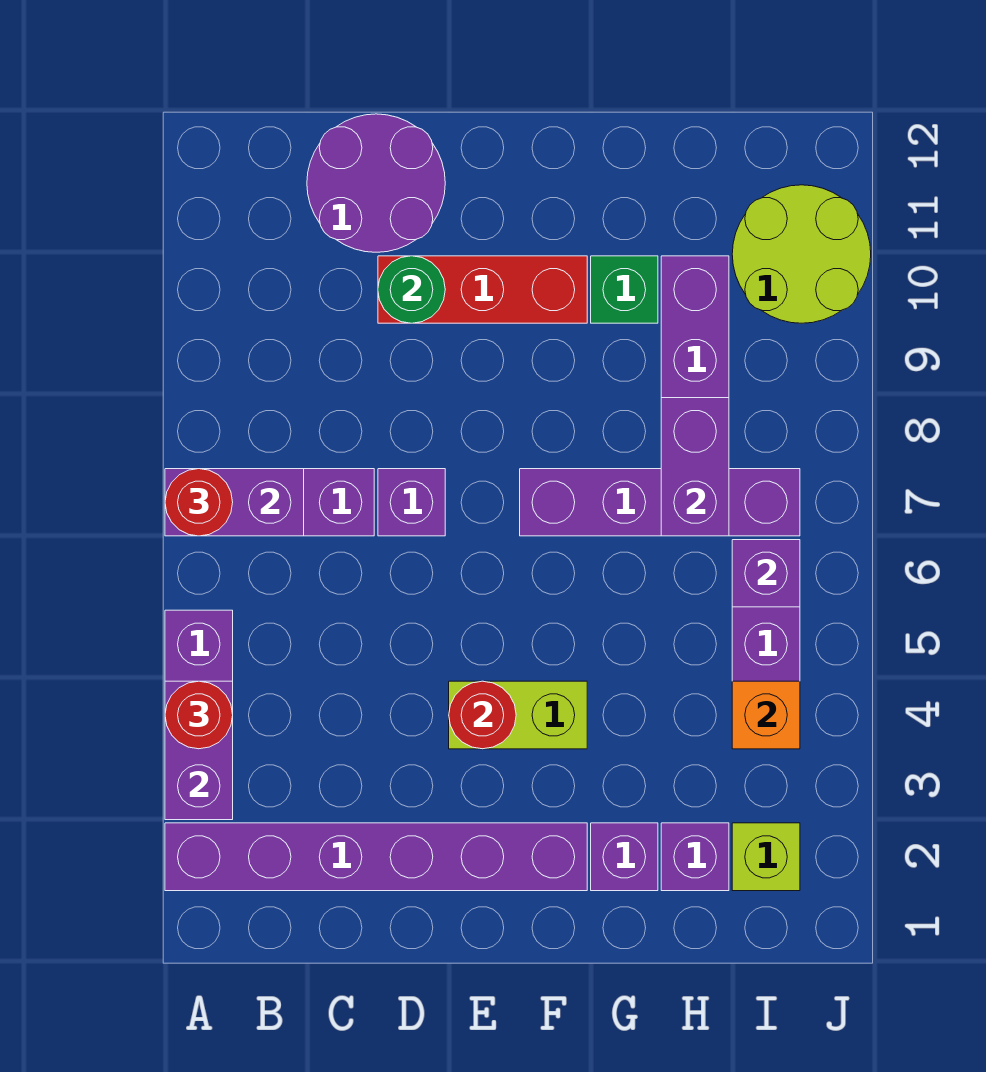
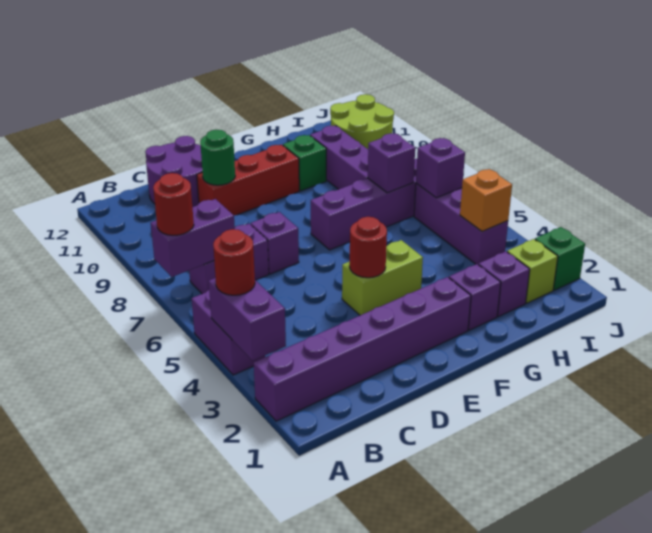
purple 1x2 brick [661,398,729,536] -> purple 1x1 brick [368,133,415,193]
none -> green 1x1 brick [535,227,585,290]

